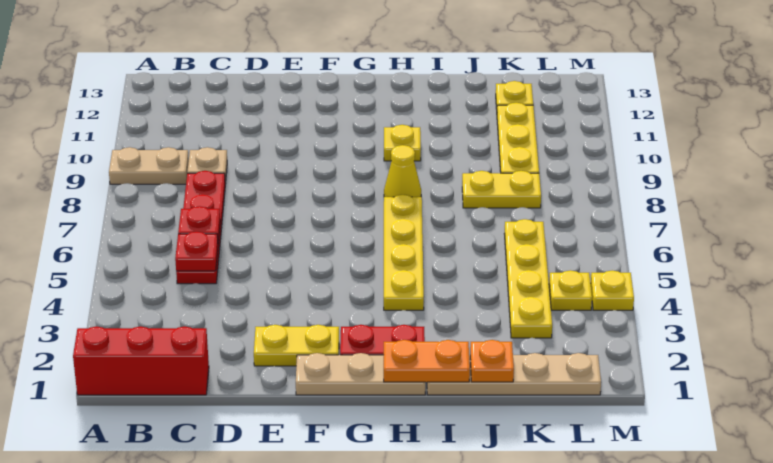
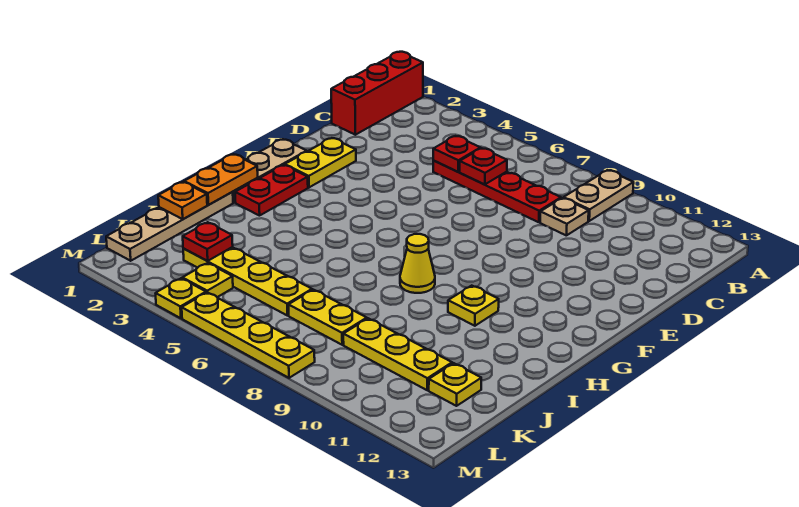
yellow 1x4 plate [384,195,424,310] -> yellow 1x4 plate moved to [182,292,315,378]
yellow 1x2 plate [462,171,541,208] -> yellow 1x2 plate turned to [288,290,367,345]
none -> red 1x1 plate [183,222,233,261]

